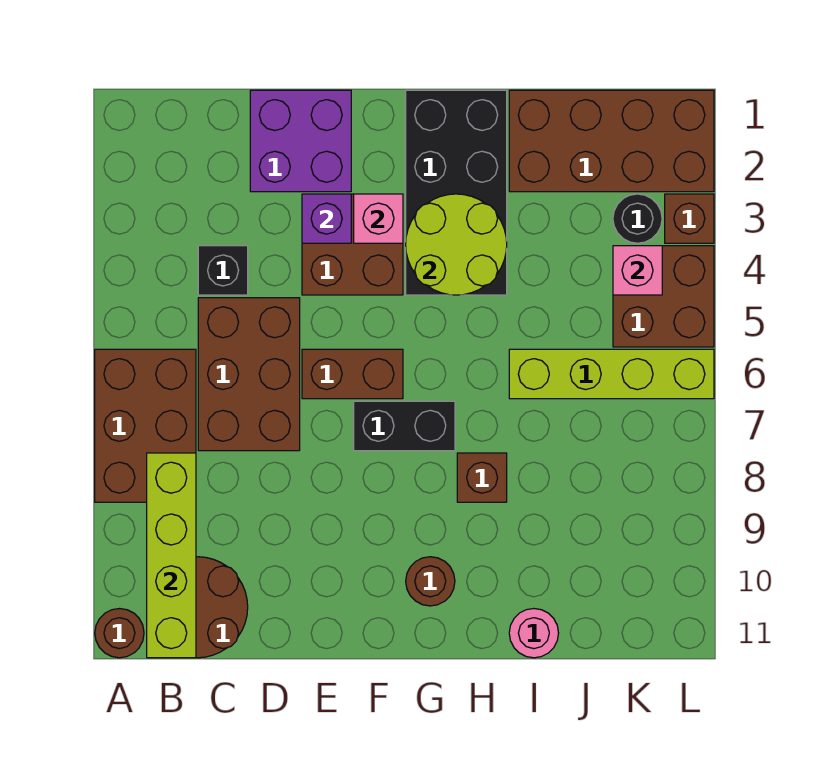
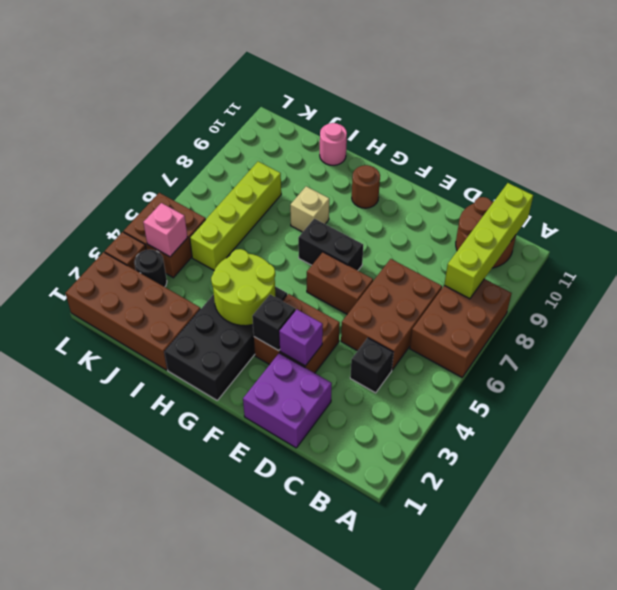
brown 1x1 round brick [95,609,144,658] -> none
pink 1x1 brick [354,194,403,243] -> black 1x1 brick [252,295,296,351]
brown 1x1 brick [457,453,507,502] -> tan 1x1 brick [290,186,329,232]
lime 1x4 brick [509,349,714,399] -> lime 1x4 brick turned to [190,162,281,270]

